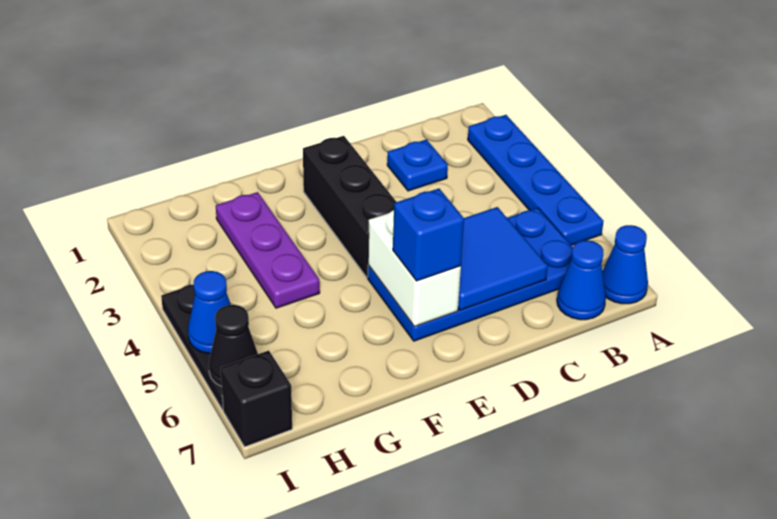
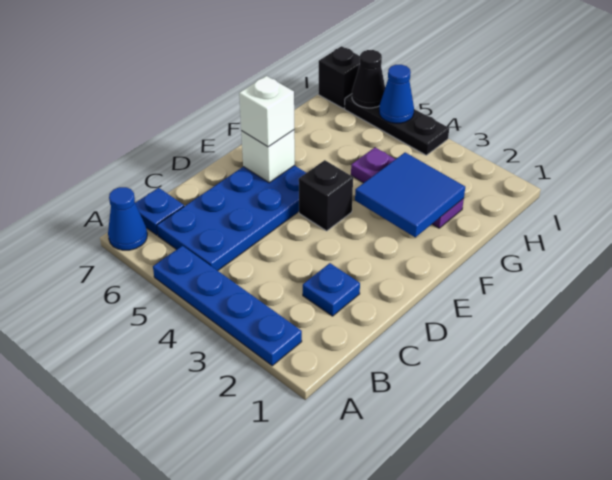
blue 1x1 cone [557,240,606,320] -> blue 1x1 plate [135,188,184,235]
blue 2x2 tile [458,207,548,310] -> blue 2x2 tile moved to [355,152,465,237]
black 1x3 brick [303,136,396,277] -> black 1x1 brick [299,160,353,231]
white 1x2 brick [368,210,461,327] -> white 1x1 brick [241,130,295,183]
blue 1x1 brick [393,189,464,281] -> white 1x1 brick [239,76,294,147]

